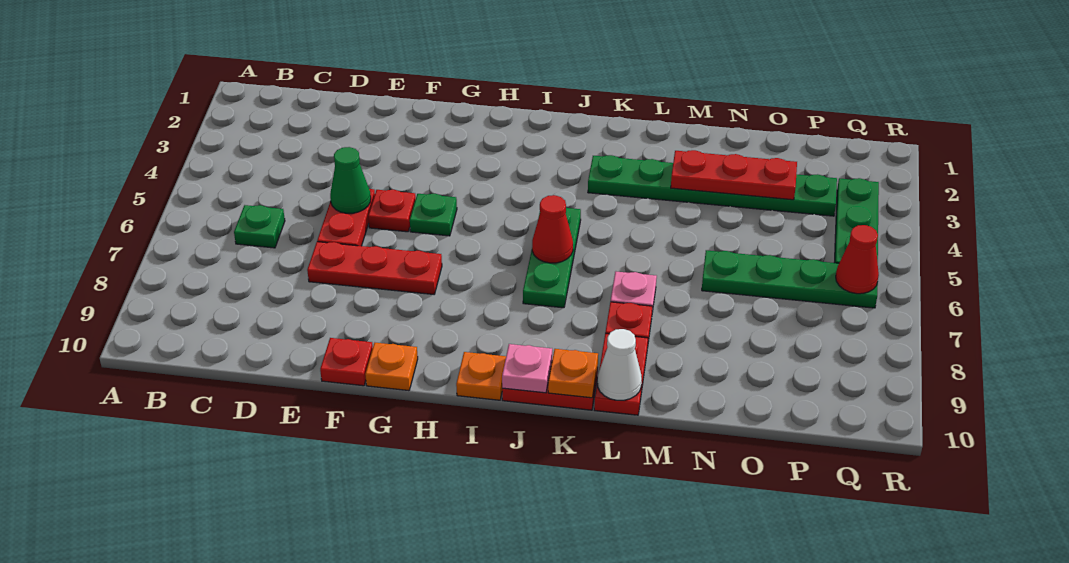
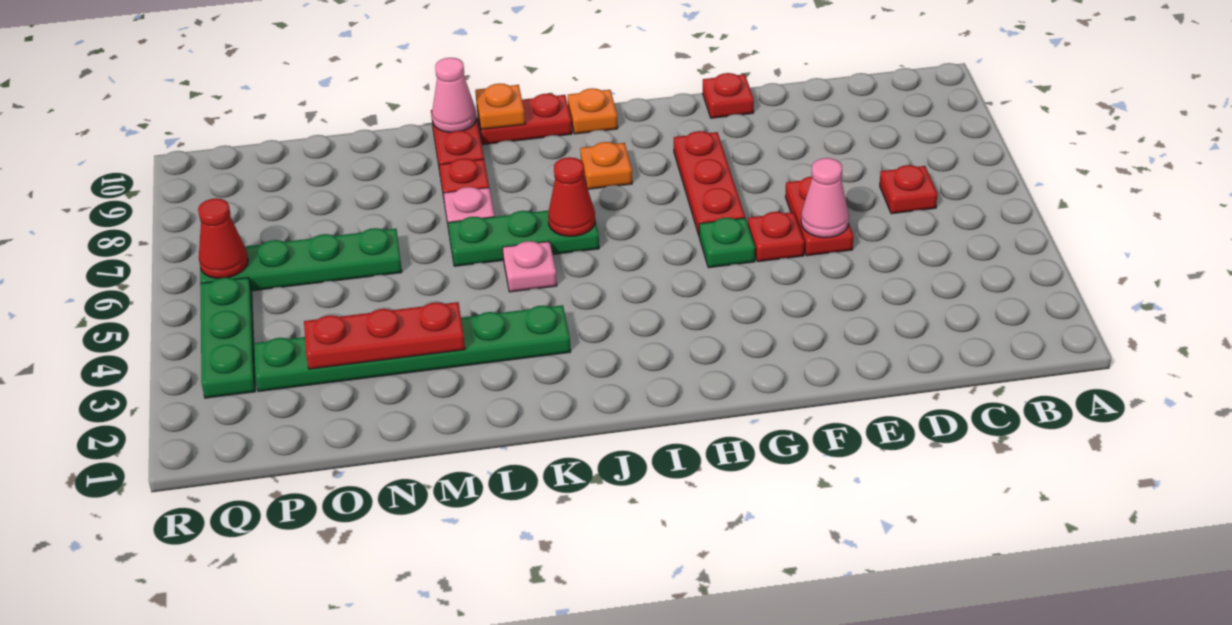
green 1x1 plate [234,205,285,248] -> red 1x1 plate [880,165,937,214]
green 1x1 cone [330,147,371,213] -> pink 1x1 cone [801,158,849,238]
red 1x3 plate [307,242,442,294] -> red 1x3 plate turned to [674,131,745,235]
orange 1x1 plate [365,343,418,391] -> orange 1x1 plate moved to [580,142,632,189]
green 1x3 plate [523,208,581,308] -> green 1x3 plate turned to [448,210,599,266]
pink 1x1 plate [502,344,552,393] -> pink 1x1 plate moved to [503,241,557,292]
white 1x1 cone [597,329,642,400] -> pink 1x1 cone [432,58,477,132]

